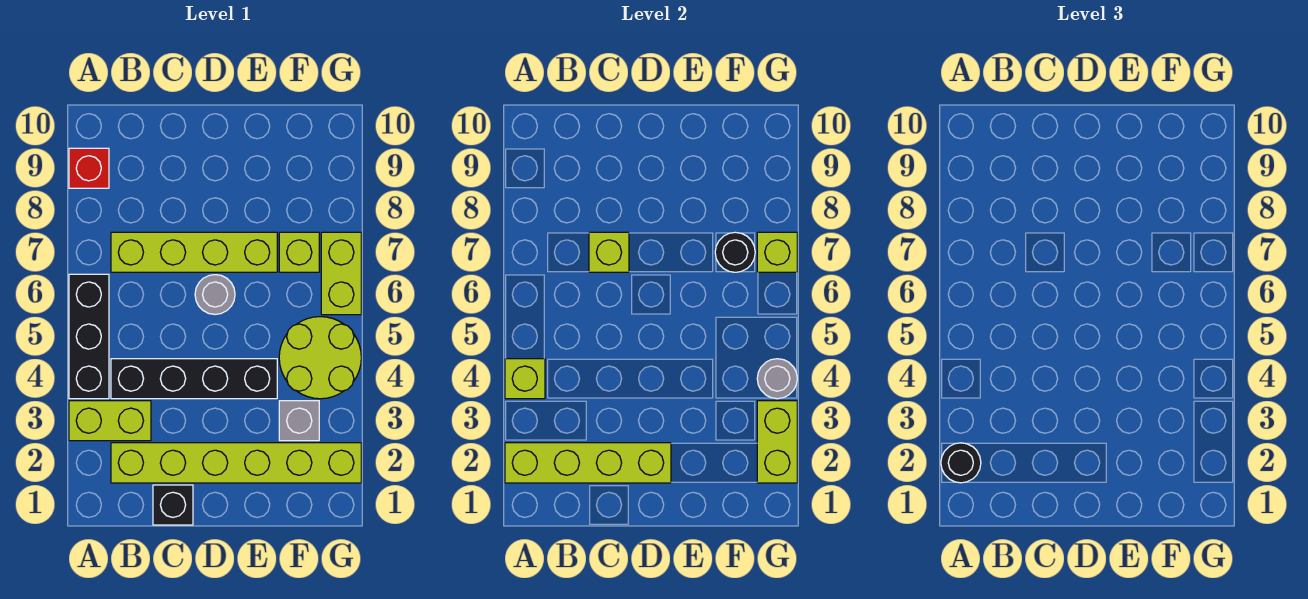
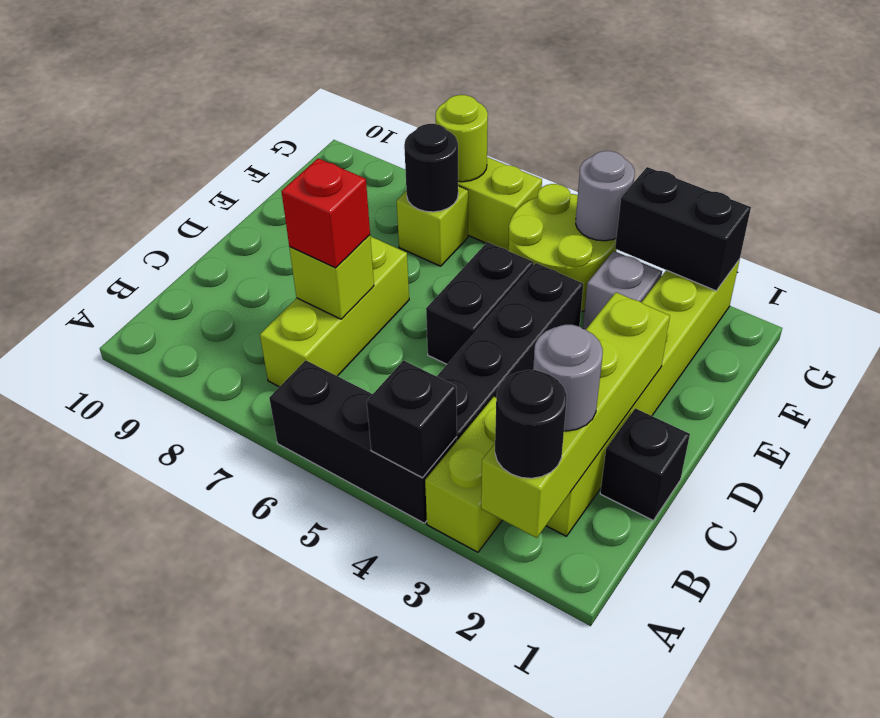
lime 1x1 brick [505,359,545,399] -> black 1x1 brick [367,360,457,478]
red 1x1 brick [69,148,109,188] -> red 1x1 brick moved to [281,158,370,268]
lime 1x4 brick [111,232,277,272] -> lime 1x3 brick [260,236,409,387]
none -> black 1x2 brick [426,242,533,364]
grey 1x1 round brick [195,275,235,314] -> grey 1x1 round brick moved to [533,325,603,431]
lime 1x2 brick [757,401,797,483] -> black 1x2 brick [615,167,751,291]
lime 1x1 brick [757,232,797,272] -> lime 1x1 round brick [436,95,488,182]

